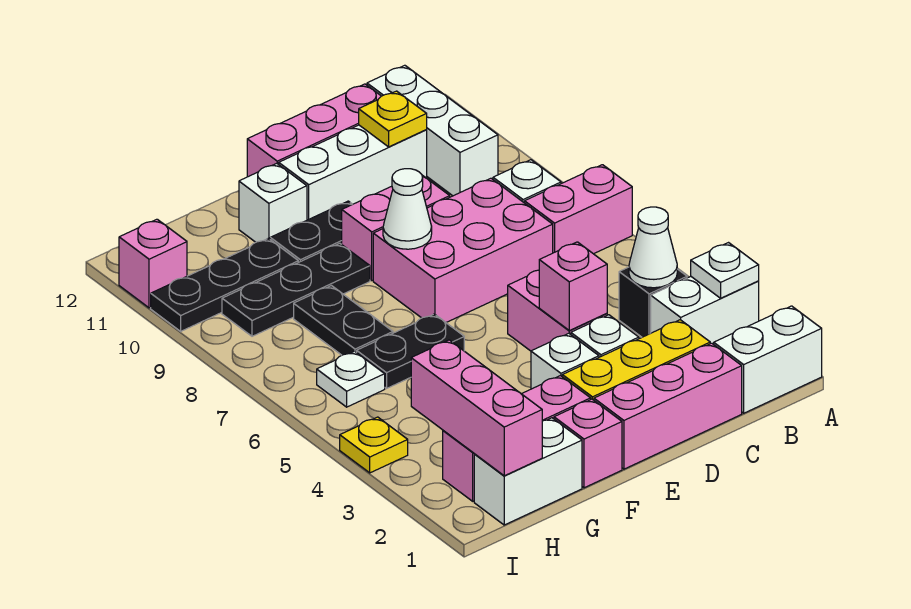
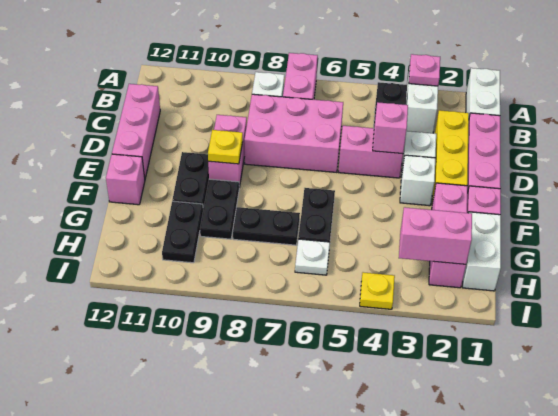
white 1x1 plate [691,243,759,298] -> pink 1x1 plate [409,54,440,86]
white 1x1 cone [629,207,677,288] -> none
white 1x3 brick [367,65,498,196] -> none
pink 2x3 brick [373,178,553,322] -> pink 2x3 brick turned to [244,94,343,172]
white 1x3 brick [279,125,427,220] -> none
yellow 1x1 plate [359,91,427,147] -> yellow 1x1 plate moved to [208,130,243,164]
white 1x1 cone [383,169,432,249] -> none
black 1x3 plate [222,243,370,336] -> black 1x2 plate [200,179,239,239]
white 1x1 brick [239,163,307,242] -> none
black 1x3 plate [151,238,298,331] -> black 1x2 plate [162,201,203,263]
pink 1x3 brick [411,340,543,476] -> pink 1x2 brick [399,207,472,264]
pink 1x1 brick [119,219,187,308] -> pink 1x1 brick moved to [106,154,145,205]

